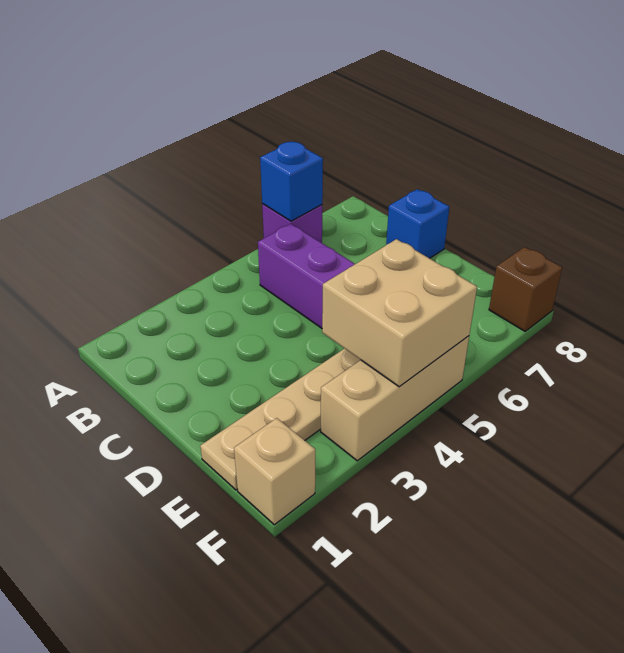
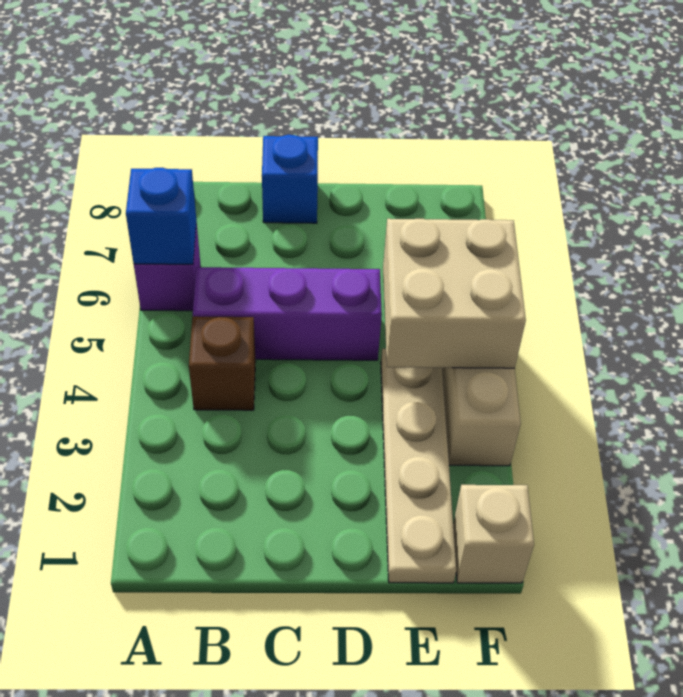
brown 1x1 brick [489,247,562,331] -> brown 1x1 brick moved to [189,316,256,410]

